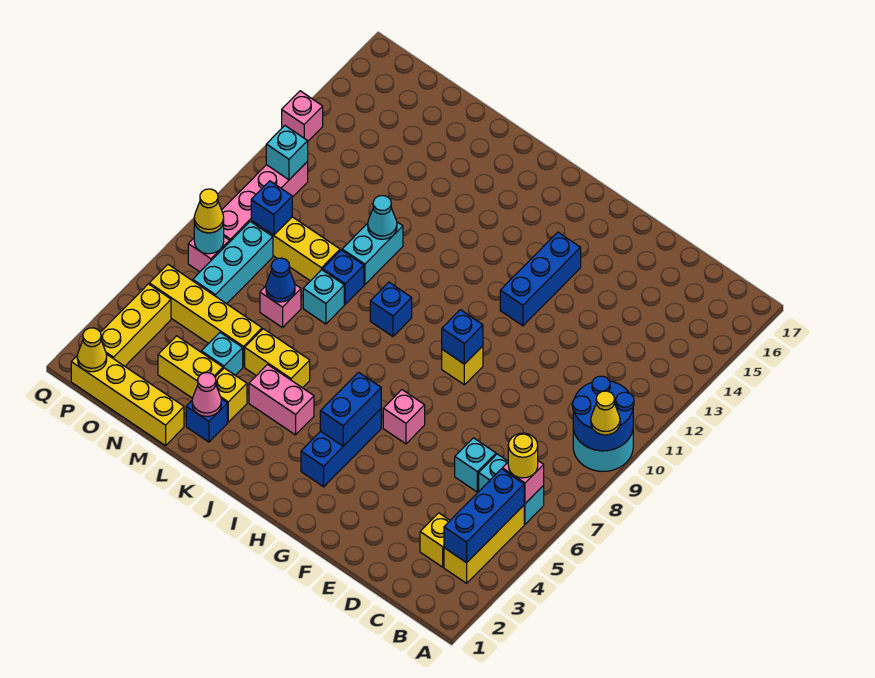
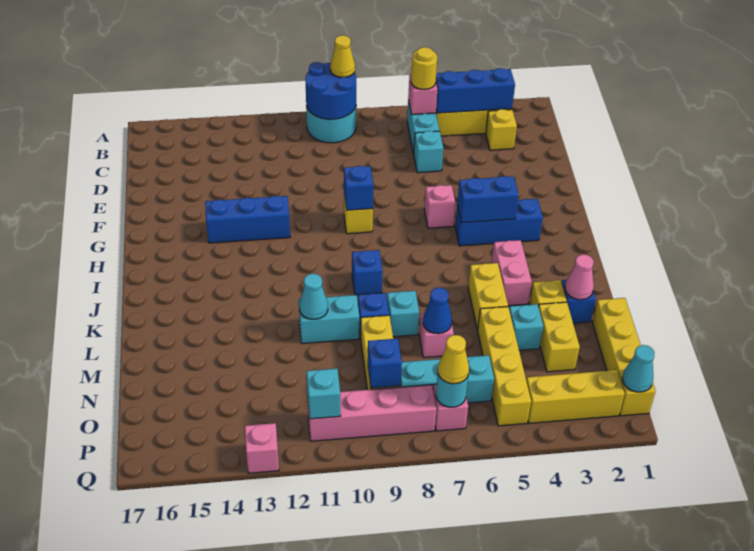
yellow 1x1 cone [77,328,107,372] -> cyan 1x1 cone [622,345,654,392]

